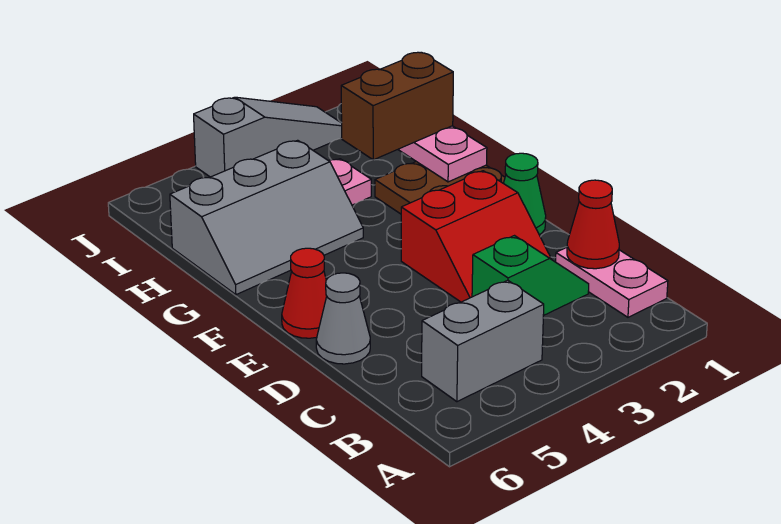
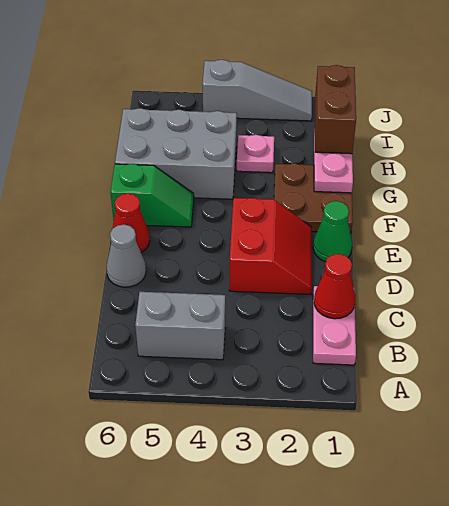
green 1x2 slope [472,236,589,316] -> green 1x2 slope moved to [111,164,194,227]
red 2x2 slope [401,171,551,302] -> red 2x2 slope turned to [229,198,312,294]
grey 2x3 slope [170,140,363,295] -> grey 2x3 brick [115,108,237,199]
brown 1x2 brick [341,52,453,160] -> brown 1x2 brick turned to [315,65,356,154]

